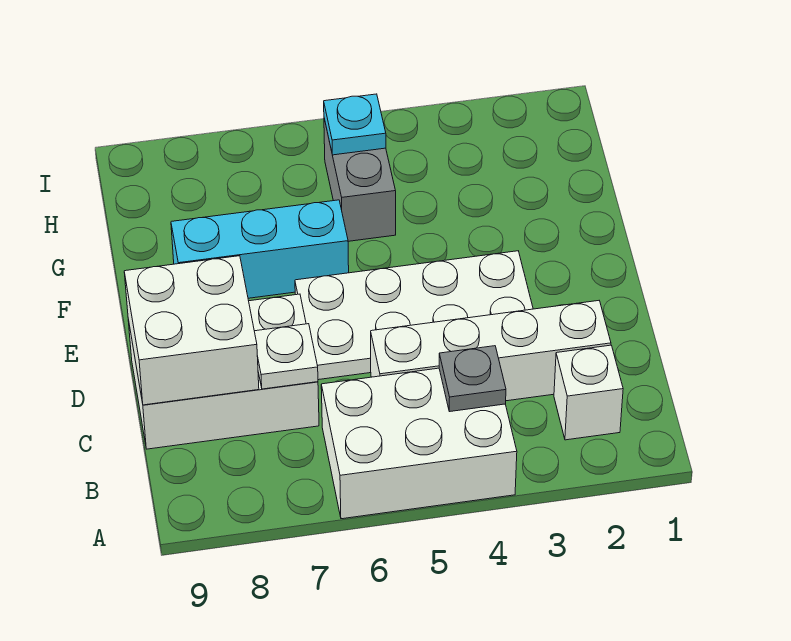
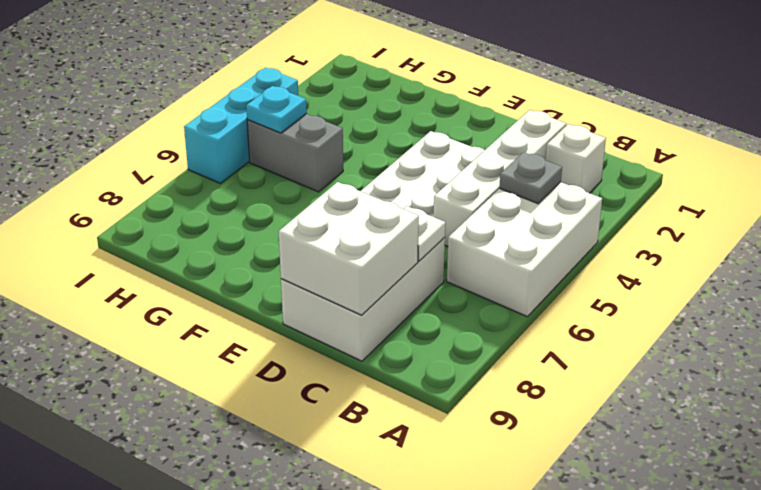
cyan 1x3 brick [171,200,349,298] -> cyan 1x3 brick moved to [184,68,298,184]

